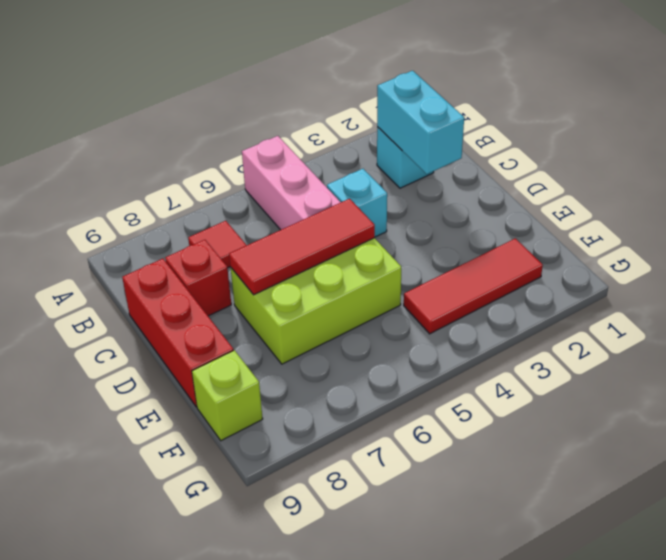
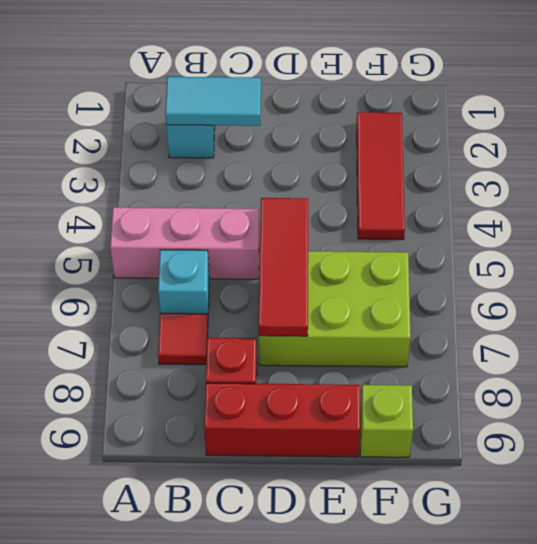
cyan 1x2 brick [377,71,464,174] -> cyan 1x2 tile [165,77,261,126]
cyan 1x1 brick [327,169,387,237] -> cyan 1x1 brick moved to [158,250,209,315]
lime 2x3 brick [231,238,401,364] -> lime 2x3 brick turned to [259,251,411,367]

